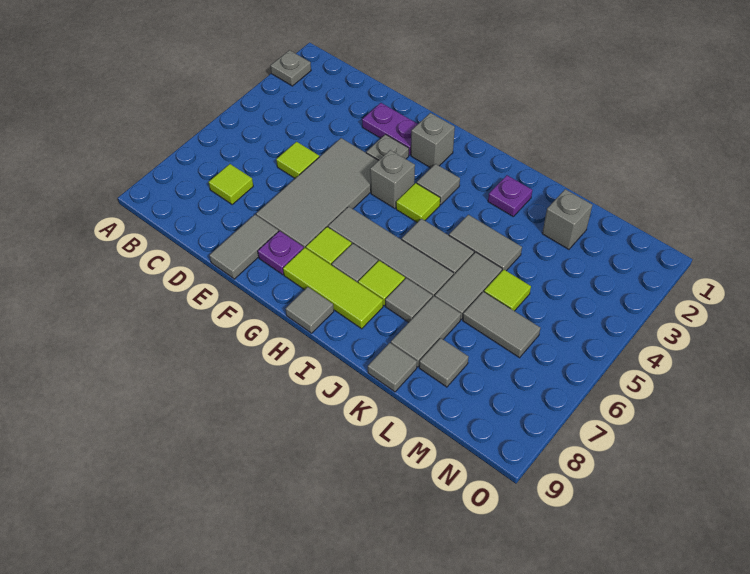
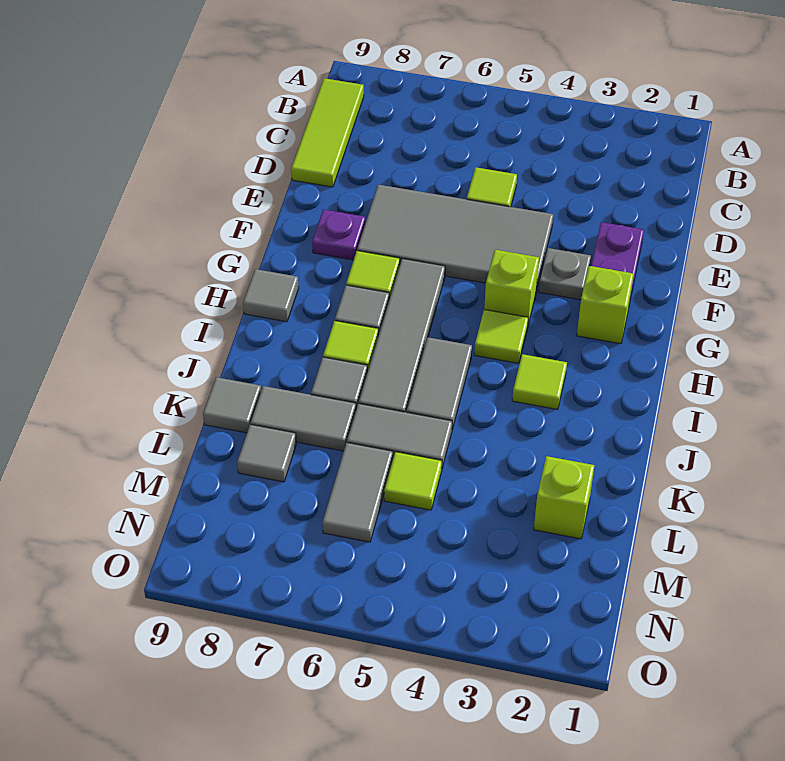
grey 1x1 plate [271,50,311,86] -> none
lime 1x1 tile [209,164,253,204] -> lime 1x1 tile moved to [512,354,567,410]
grey 1x2 tile [209,215,279,279] -> none
grey 1x1 brick [411,113,455,168] -> lime 1x1 brick [577,266,634,344]
grey 1x1 brick [370,150,415,209] -> lime 1x1 brick [484,250,539,324]
lime 1x3 tile [283,248,383,329] -> lime 1x3 tile moved to [291,78,364,187]
grey 1x1 tile [417,164,460,205] -> none
purple 1x1 plate [488,175,532,216] -> none
grey 1x2 tile [449,215,522,271] -> none
grey 1x1 brick [542,189,592,249] -> lime 1x1 brick [534,456,594,539]

